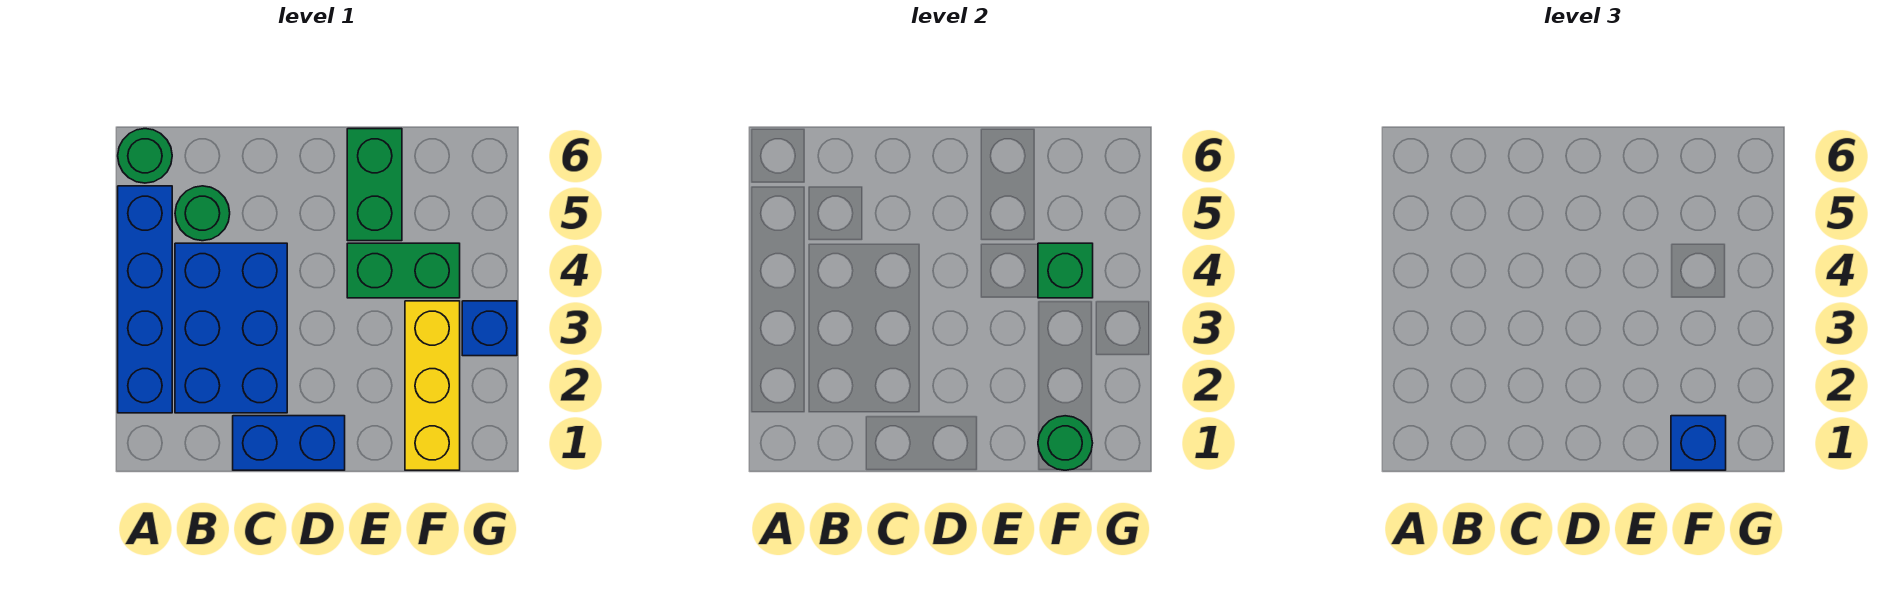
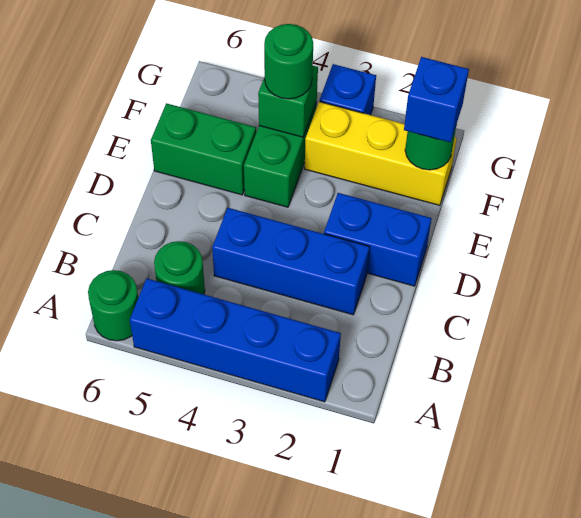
blue 2x3 brick [175,243,287,413] -> blue 1x3 brick [212,208,370,315]
blue 1x2 brick [233,416,345,470] -> blue 1x2 brick turned to [324,193,432,286]
none -> green 1x1 round brick [264,24,313,99]

